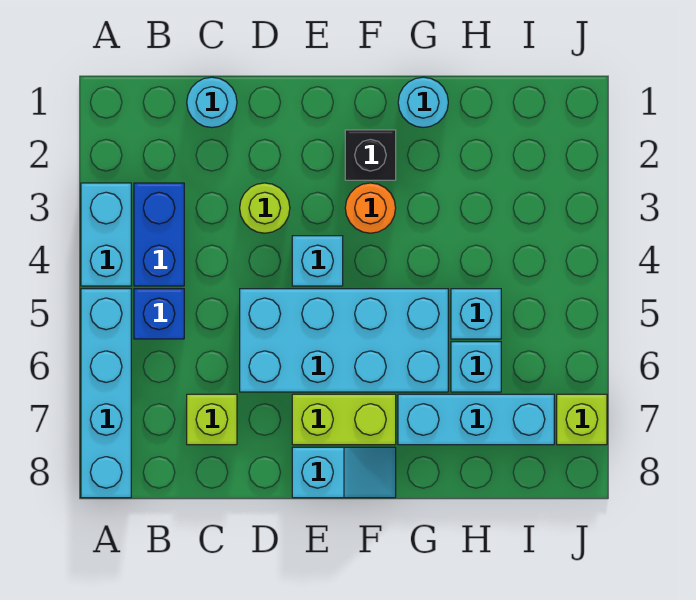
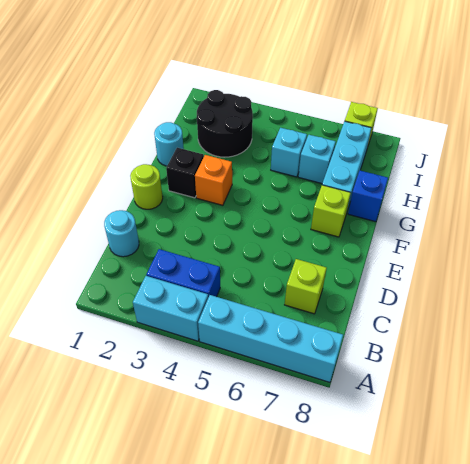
blue 1x1 brick [134,289,184,339] -> blue 1x1 brick moved to [348,171,388,222]
lime 1x1 round brick [240,183,290,233] -> lime 1x1 round brick moved to [130,164,163,209]
cyan 2x4 brick [240,289,448,392] -> none
cyan 1x1 brick [292,236,343,286] -> none
lime 1x2 brick [292,394,396,445] -> lime 1x1 brick [311,185,351,237]
cyan 1x2 slope [292,447,396,498] -> none
orange 1x1 round brick [345,183,396,233] -> orange 1x1 brick [195,155,232,205]
none -> black 2x2 round brick [197,90,253,157]

